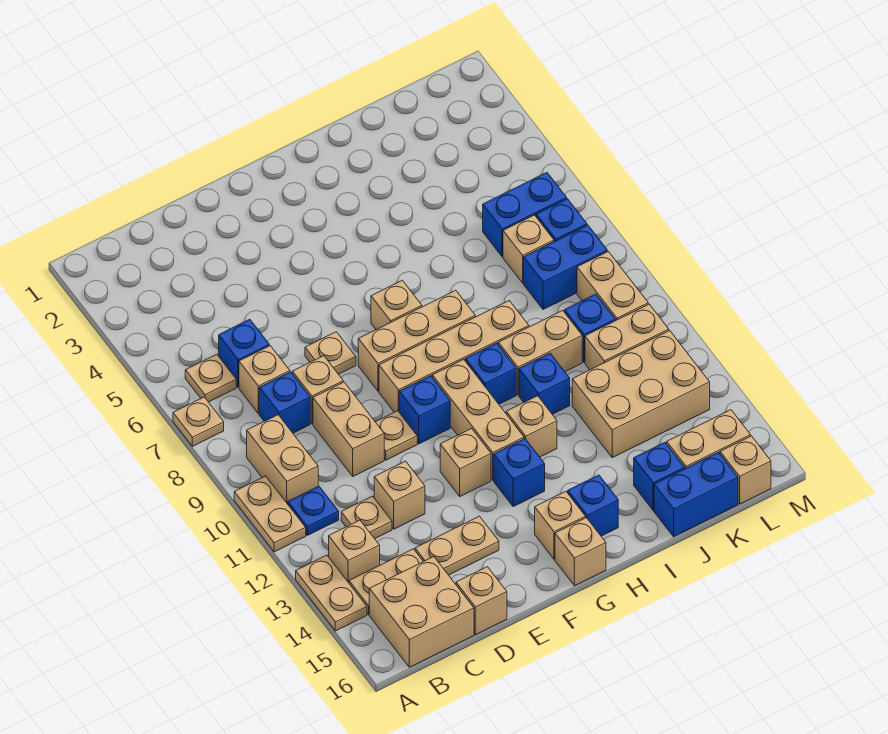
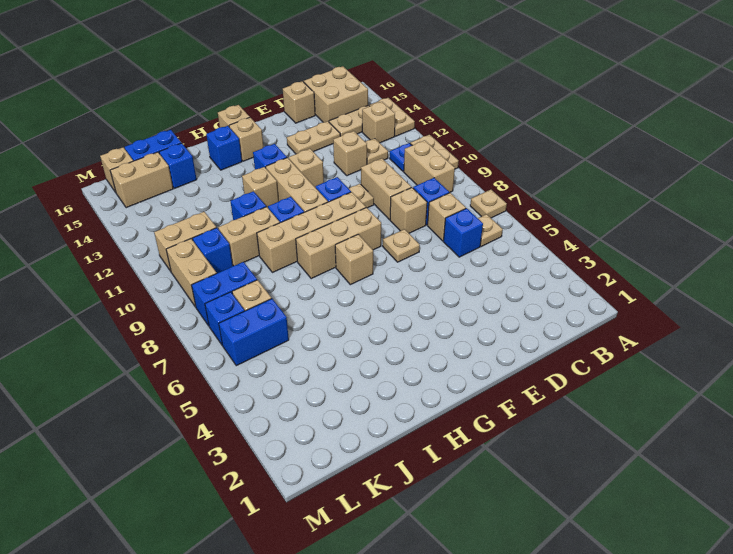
tan 2x3 brick [572,331,710,458] -> none

